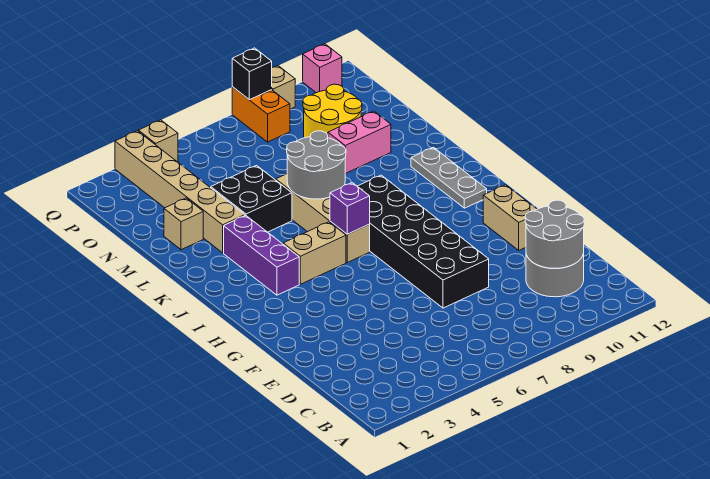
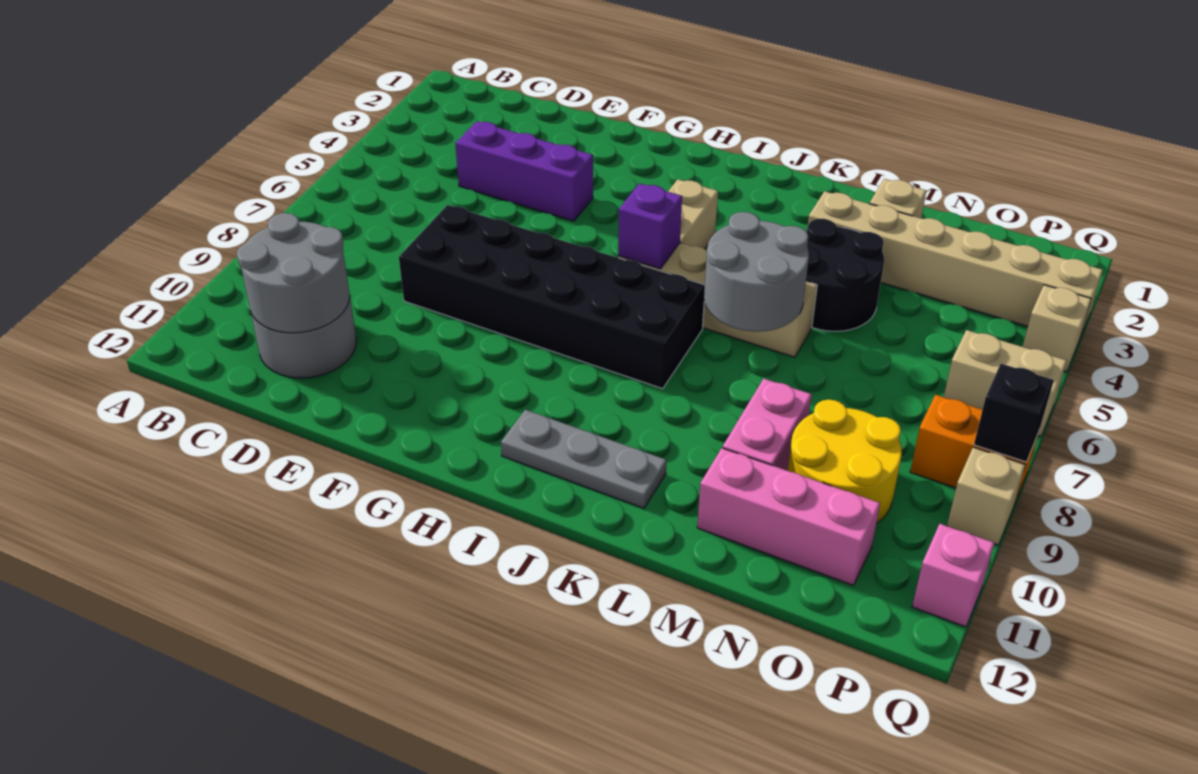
tan 1x2 brick [483,185,537,250] -> tan 1x2 brick moved to [944,330,1067,436]
purple 1x3 brick [224,215,299,295] -> purple 1x3 brick moved to [455,121,593,221]
black 2x2 brick [211,166,292,232] -> black 2x2 round brick [806,219,884,331]
none -> pink 1x3 brick [697,448,880,586]

